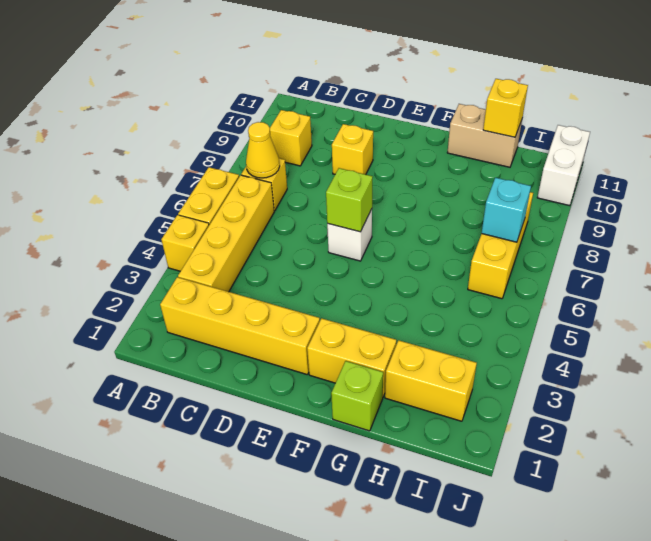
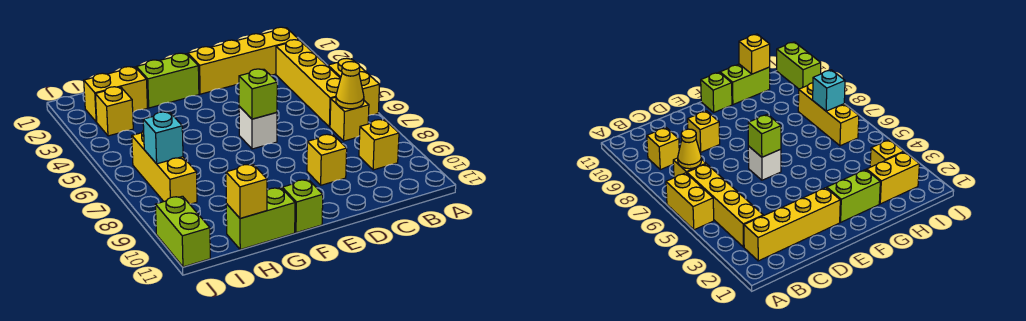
yellow 1x1 brick [161,215,209,271] -> yellow 1x1 brick moved to [95,87,133,136]
yellow 1x2 brick [307,318,396,397] -> lime 1x2 brick [136,53,199,108]
lime 1x1 brick [331,361,383,431] -> lime 1x1 brick moved to [282,180,323,233]
tan 1x2 brick [447,104,522,167] -> lime 1x2 brick [226,188,295,250]
white 1x2 brick [537,125,590,206] -> lime 1x2 brick [155,196,210,267]

